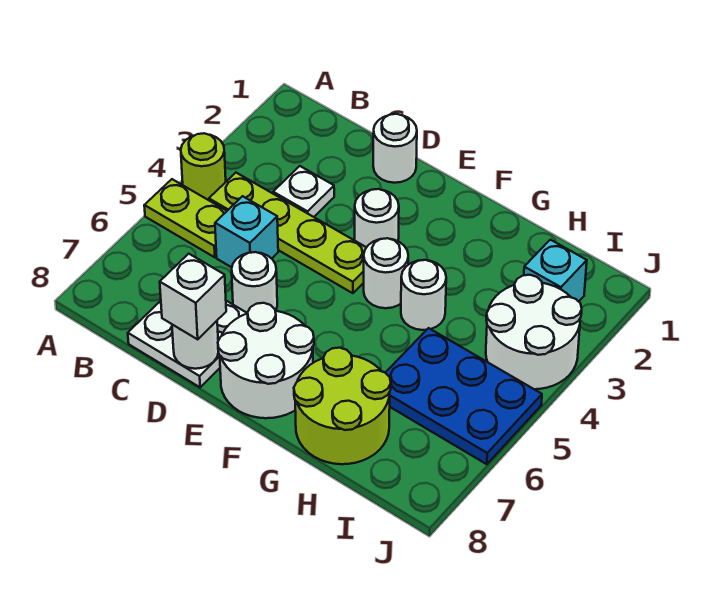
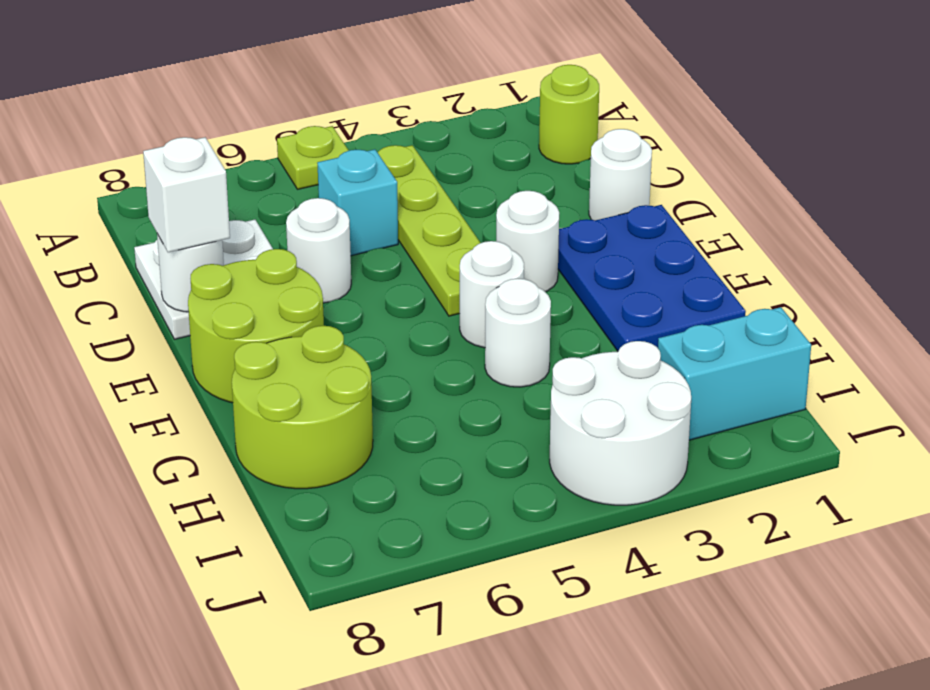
lime 1x1 round brick [181,133,226,200] -> lime 1x1 round brick moved to [539,65,599,164]
lime 1x2 plate [144,179,227,257] -> lime 1x1 plate [277,126,349,189]
white 1x1 plate [273,166,334,217] -> none
white 2x2 round brick [218,303,314,418] -> lime 2x2 round brick [188,249,324,403]
blue 2x3 plate [386,328,542,464] -> blue 2x3 plate moved to [558,205,746,351]
cyan 1x1 brick [524,240,587,302] -> cyan 1x2 brick [658,307,811,440]

